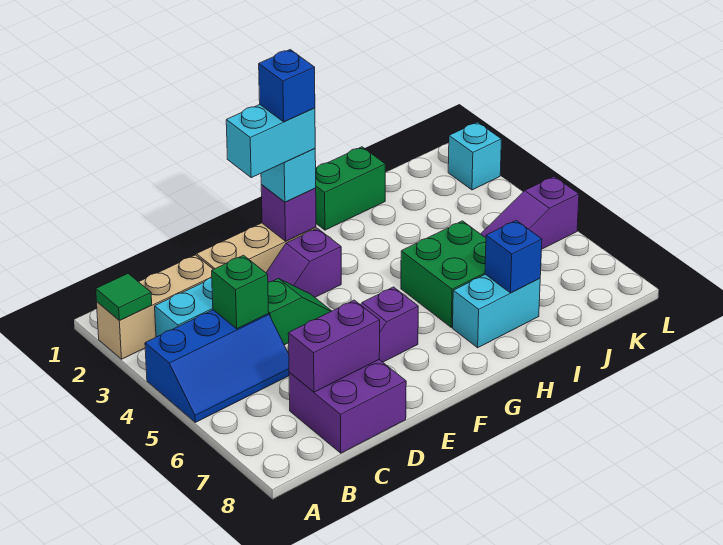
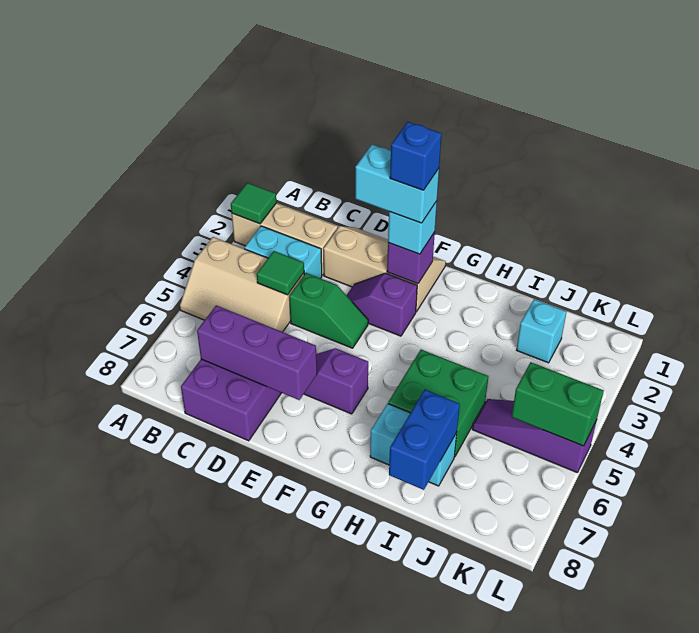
blue 2x3 slope [145,310,289,422] -> tan 2x3 slope [180,237,304,332]
green 1x1 brick [212,255,269,329] -> green 1x1 tile [257,251,304,295]
purple 1x2 brick [288,300,380,392] -> purple 1x3 brick [197,305,317,400]
green 1x2 brick [316,147,386,230] -> green 1x2 brick moved to [512,362,604,446]
blue 1x1 brick [485,221,542,293] -> blue 1x2 brick [389,390,460,490]
cyan 1x1 brick [448,122,501,190] -> cyan 1x1 brick moved to [517,299,567,363]

